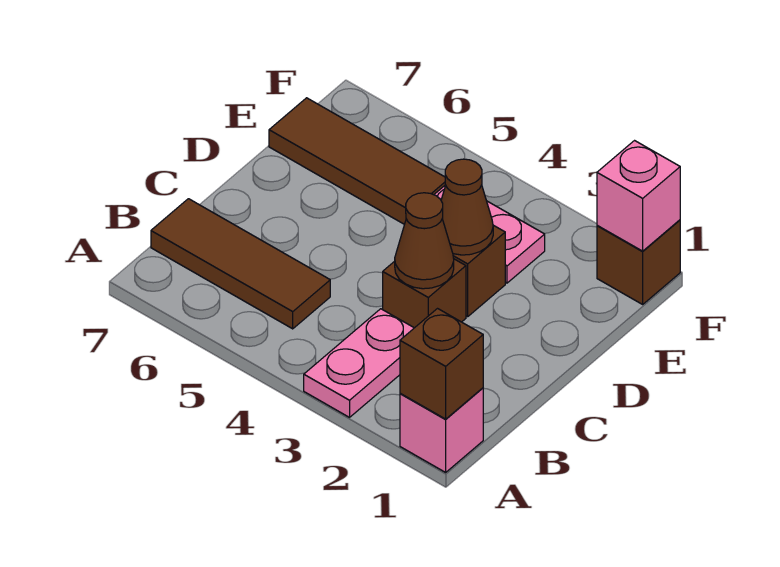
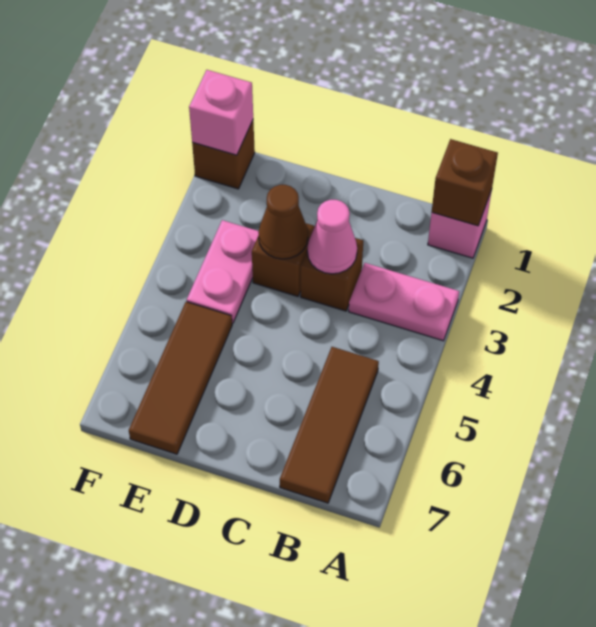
brown 1x1 cone [395,193,454,289] -> pink 1x1 cone [307,200,357,274]

